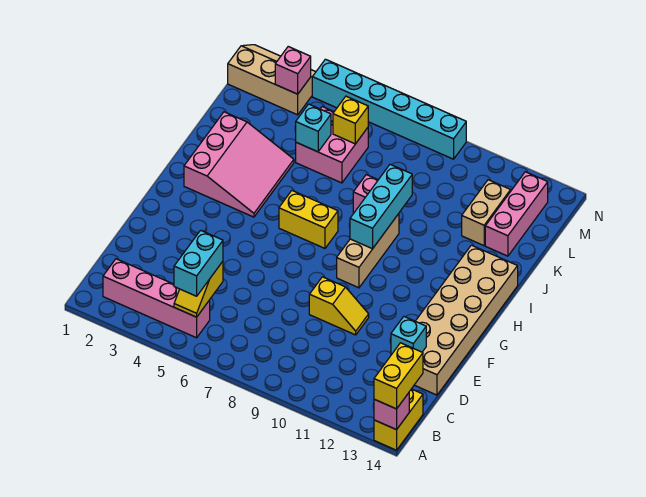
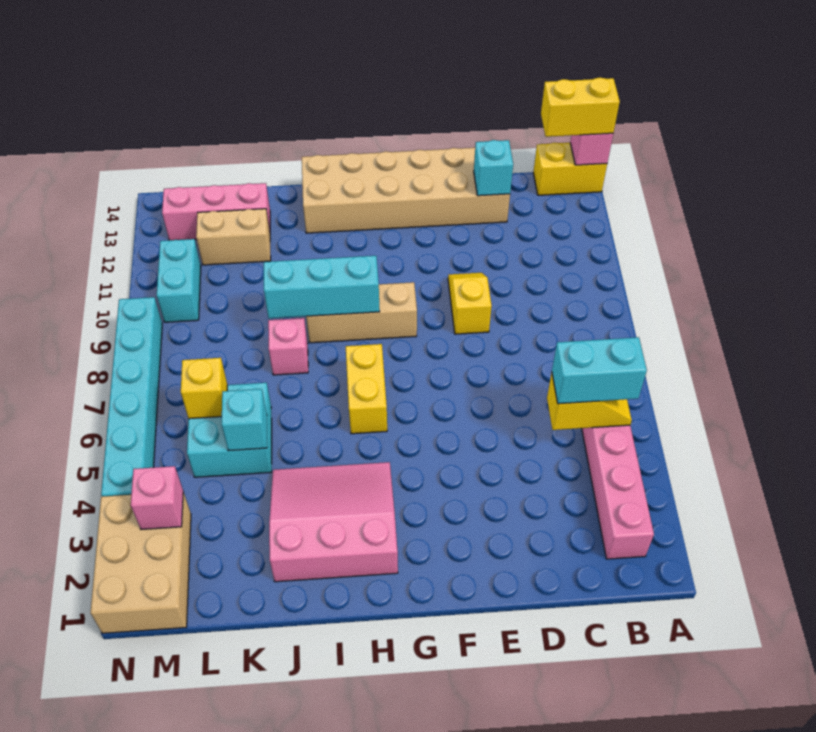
pink 2x2 brick [296,107,368,183] -> cyan 2x2 brick [187,383,272,477]
tan 2x3 slope [228,45,316,115] -> tan 2x3 brick [91,492,191,633]
none -> cyan 1x2 brick [157,239,201,322]

